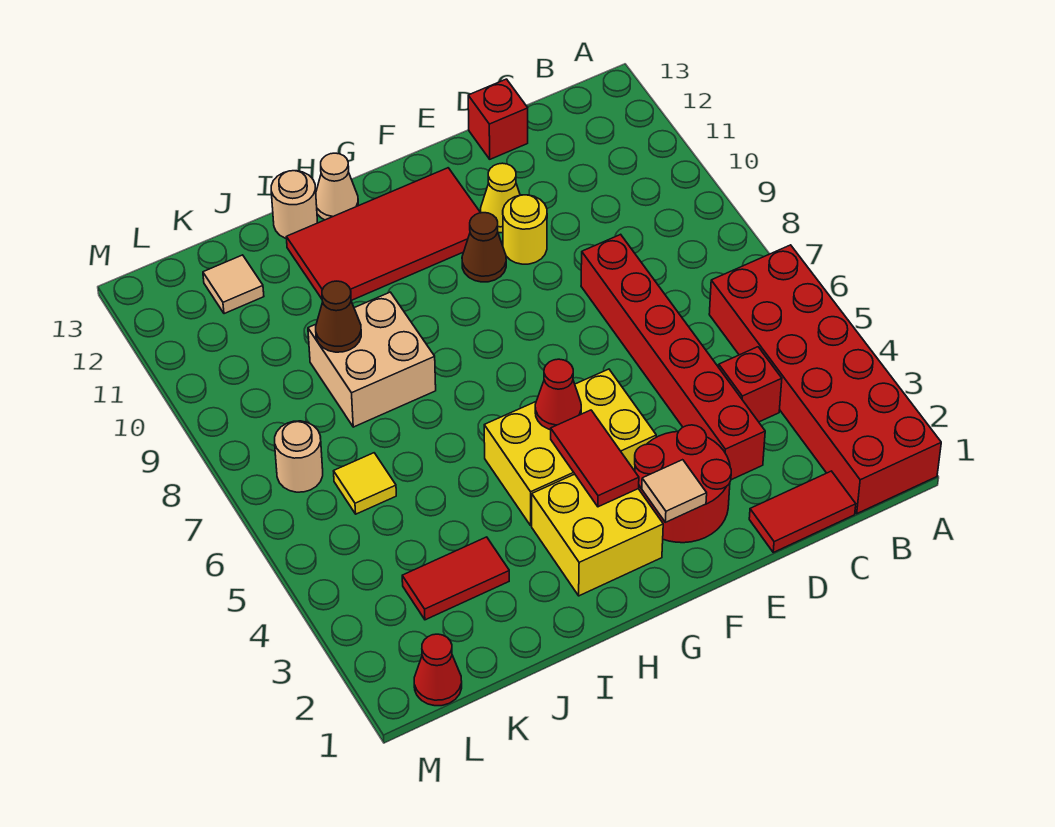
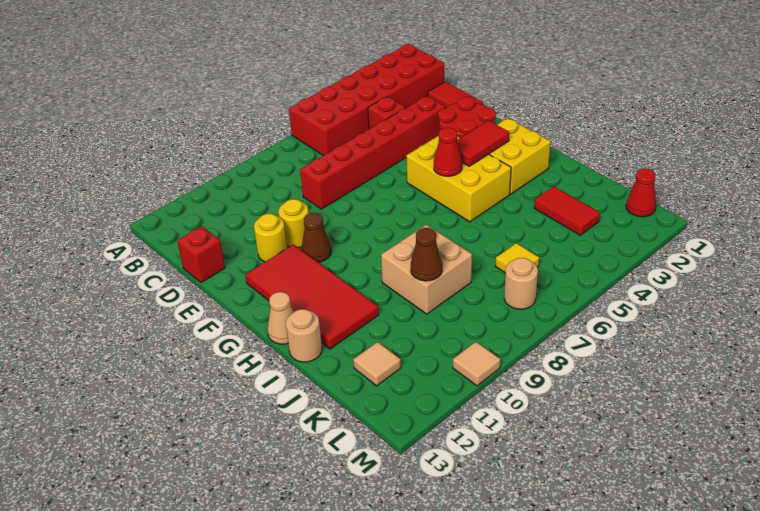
yellow 1x1 cone [481,163,520,233] -> yellow 1x1 round brick [254,214,287,262]
tan 1x1 tile [642,460,707,522] -> tan 1x1 tile moved to [453,342,500,386]

